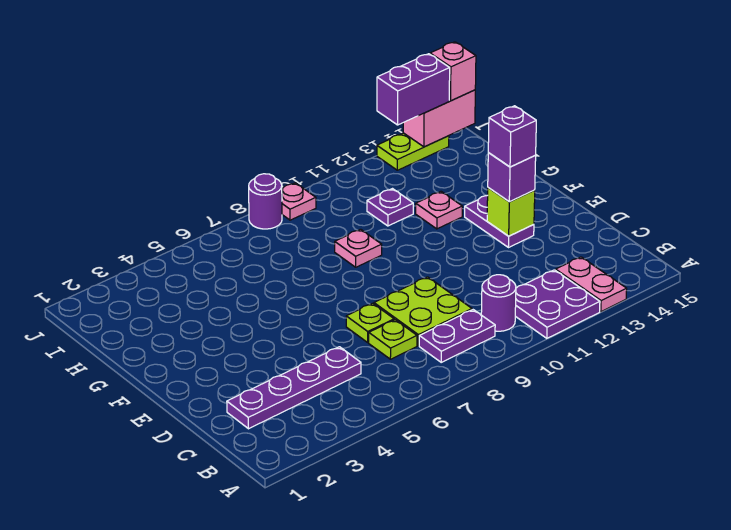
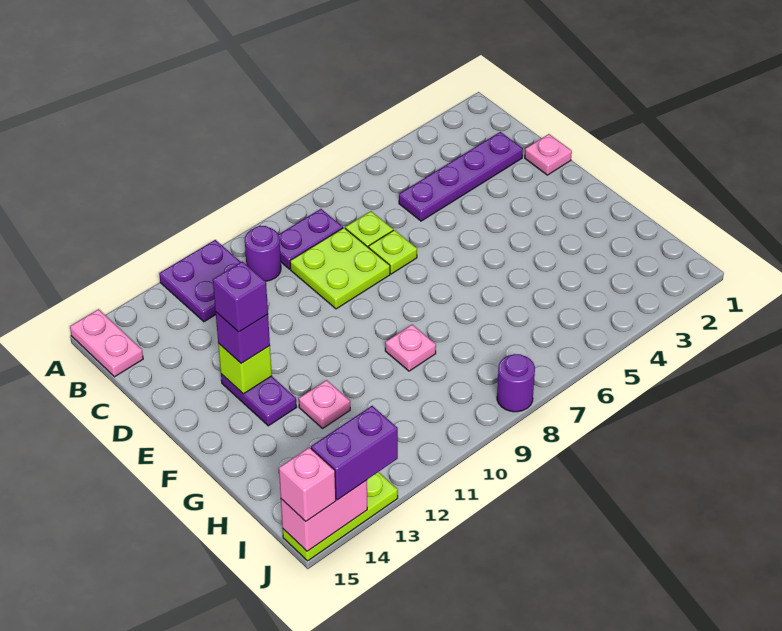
pink 1x2 plate [556,257,627,312] -> pink 1x2 plate moved to [70,309,143,377]
purple 1x1 plate [367,189,413,226] -> none
pink 1x1 plate [282,183,316,220] -> pink 1x1 plate moved to [525,134,572,175]
lime 1x2 plate [377,133,449,170] -> lime 1x3 plate [283,472,398,561]

